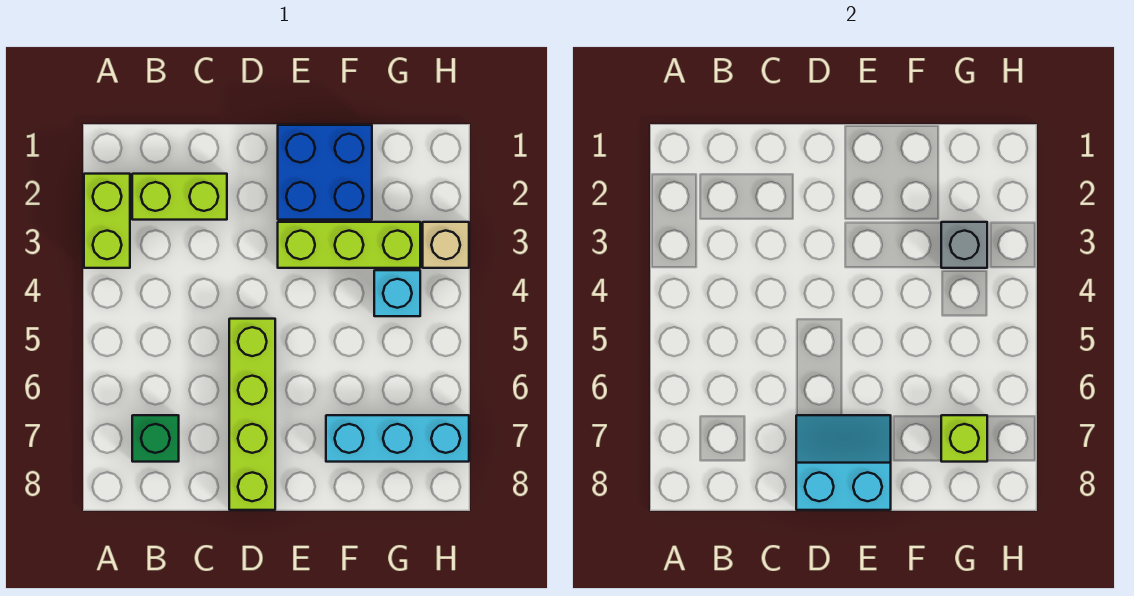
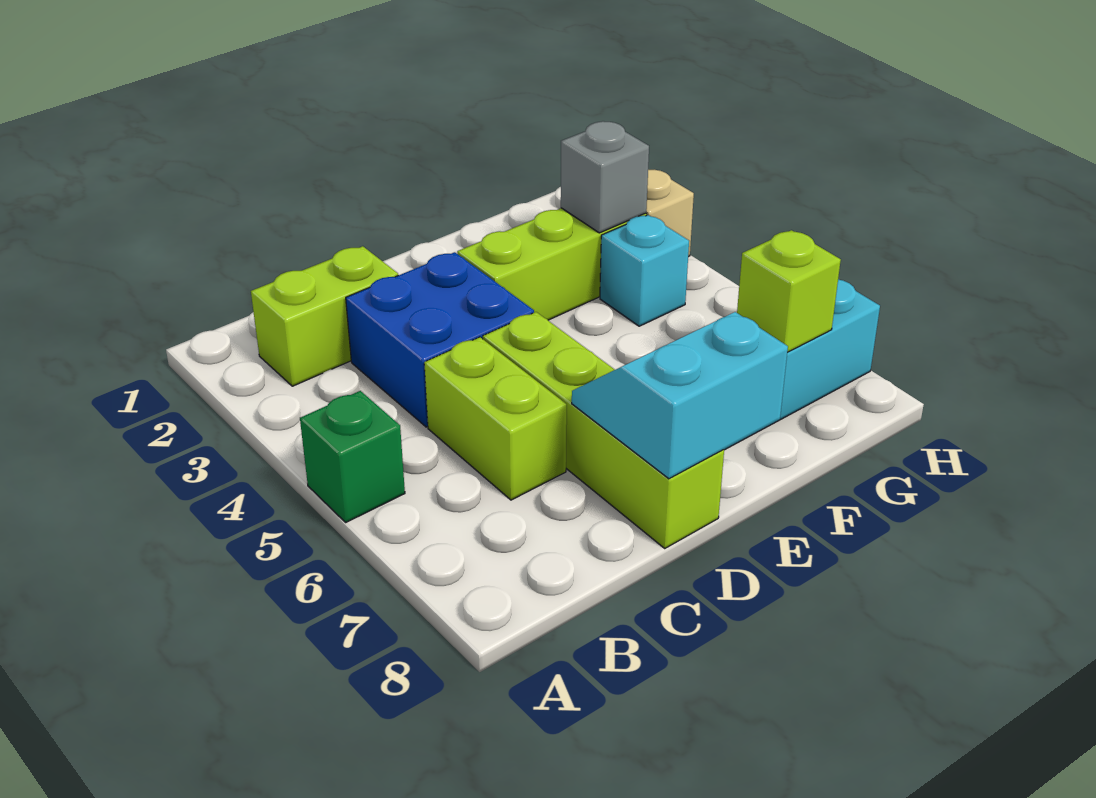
lime 1x2 brick [84,174,130,268] -> lime 1x2 brick moved to [424,337,567,500]
green 1x1 brick [132,415,179,462] -> green 1x1 brick moved to [300,391,405,522]
blue 2x2 brick [278,125,372,220] -> blue 2x2 brick moved to [346,252,534,427]

